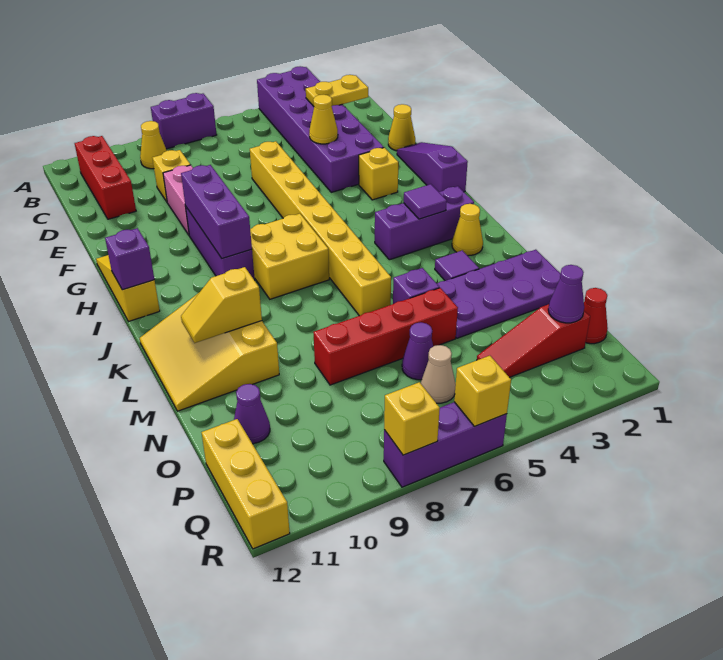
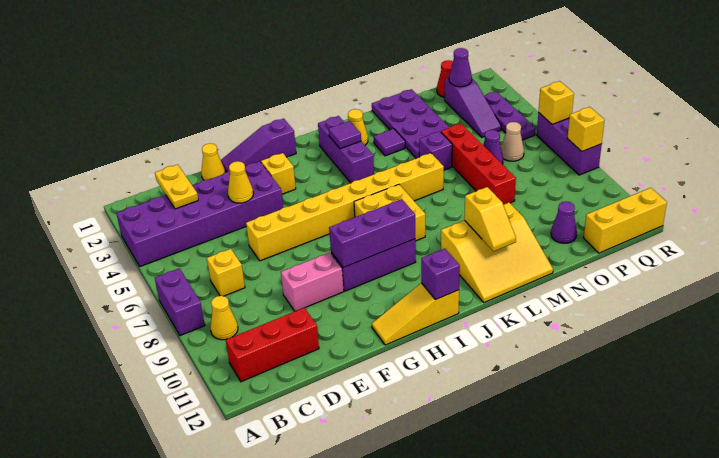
yellow 1x1 brick [153,150,190,202] -> yellow 1x1 brick moved to [207,249,245,296]
red 1x3 slope [477,304,590,377] -> purple 1x3 slope [445,77,501,137]
none -> purple 1x3 plate [484,92,536,140]

